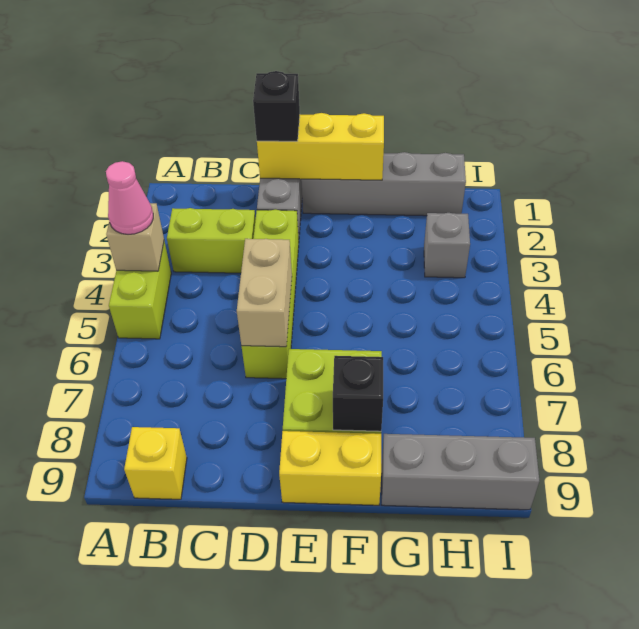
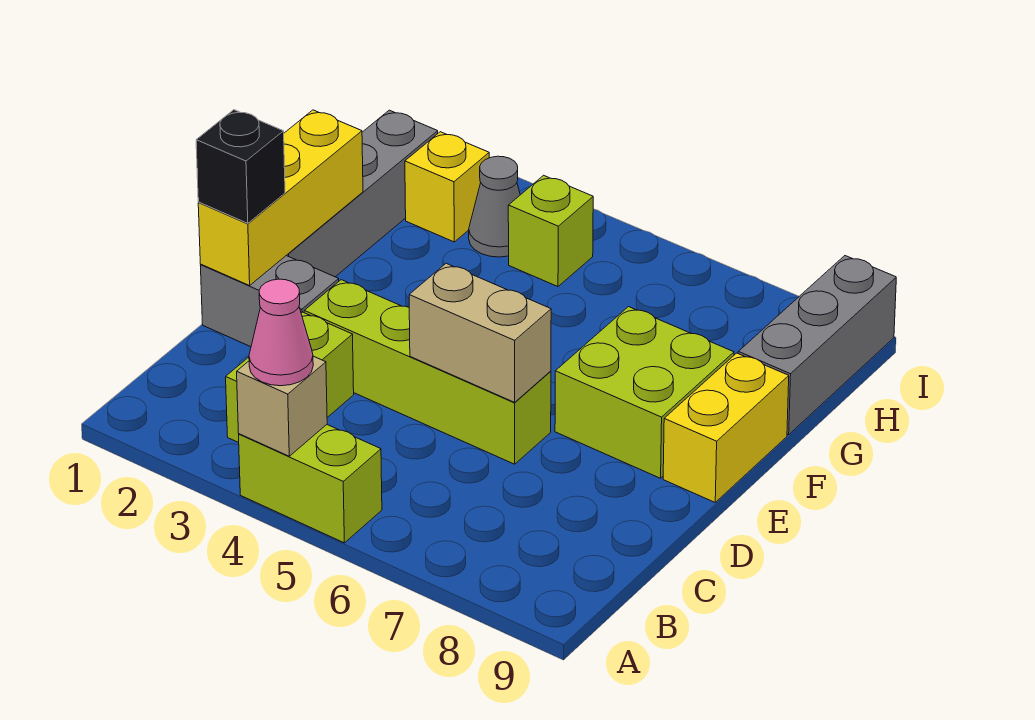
yellow 1x1 brick [124,427,187,499] -> yellow 1x1 brick moved to [405,132,489,242]
black 1x1 brick [333,356,383,431] -> none
grey 1x1 brick [424,213,470,278] -> grey 1x1 cone [469,156,520,257]
none -> lime 1x1 brick [508,175,593,287]

